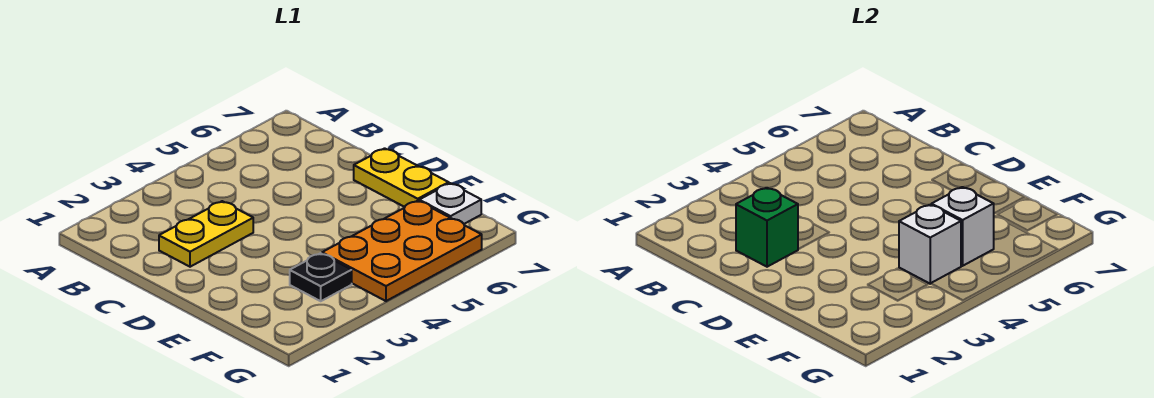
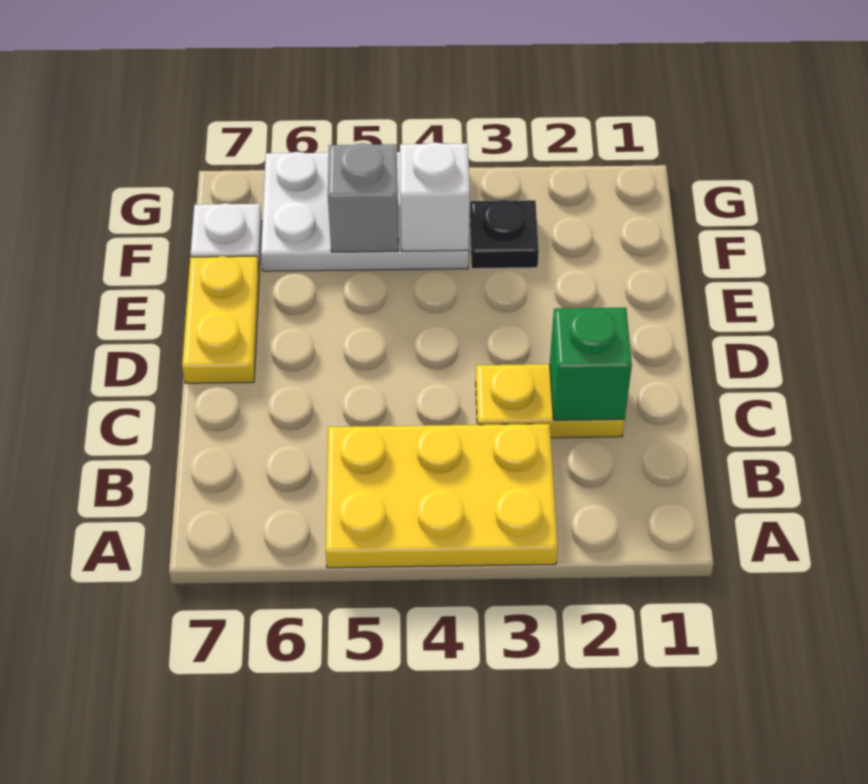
none -> yellow 2x3 plate [326,424,558,568]
orange 2x3 plate [322,201,482,301] -> white 2x3 plate [261,152,469,271]
white 1x1 brick [931,187,994,266] -> grey 1x1 brick [328,143,398,252]

